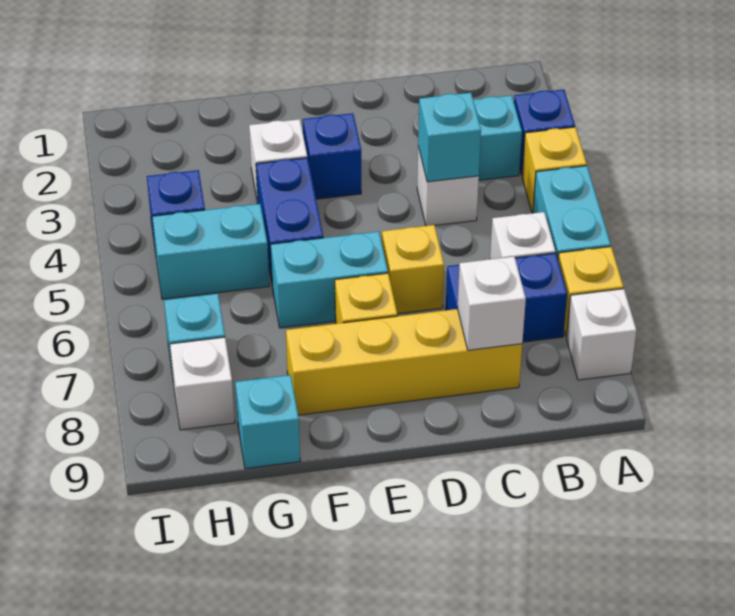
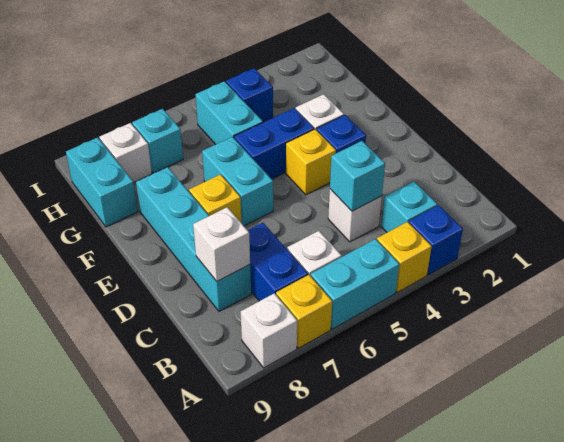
yellow 1x4 brick [286,309,522,415] -> cyan 1x4 brick [136,167,251,311]
yellow 1x1 brick [382,225,444,314] -> yellow 1x1 brick moved to [286,129,336,195]
cyan 1x1 brick [235,375,300,469] -> cyan 1x2 brick [66,137,138,227]

